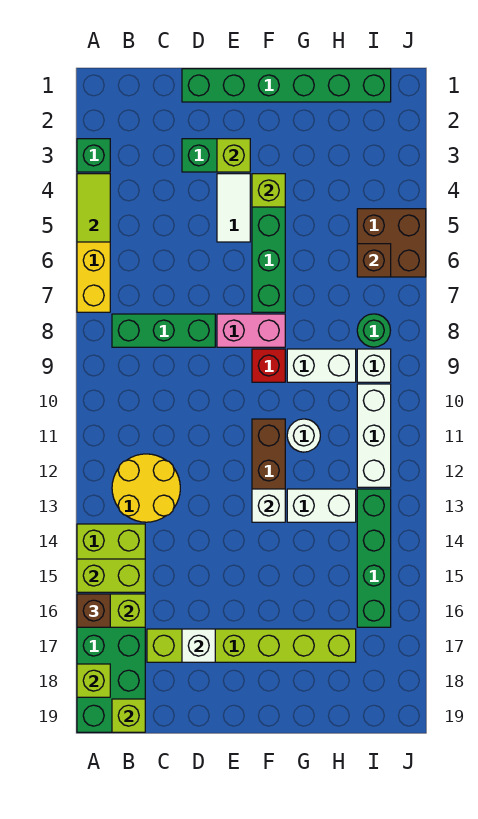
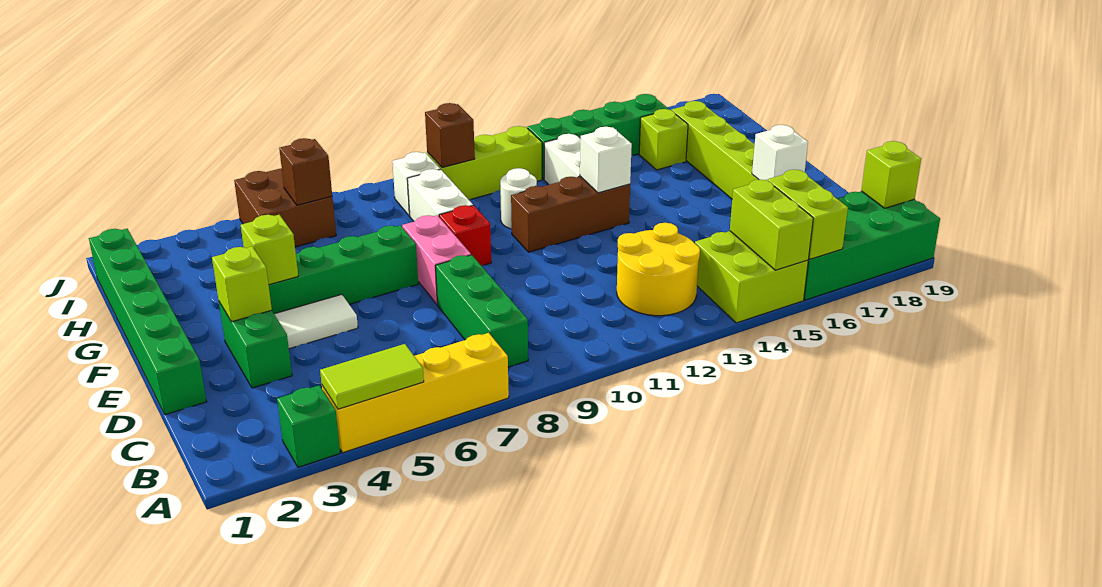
brown 1x1 brick [77,594,110,627] -> brown 1x1 brick moved to [425,103,475,168]
lime 1x1 brick [77,664,110,697] -> lime 1x1 brick moved to [639,109,688,170]
green 1x1 round brick [357,314,390,347] -> none
white 1x3 brick [357,384,391,487] -> lime 1x3 brick [427,126,542,199]

